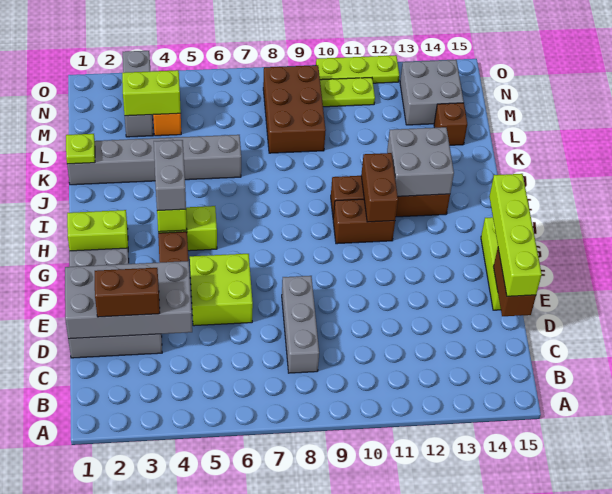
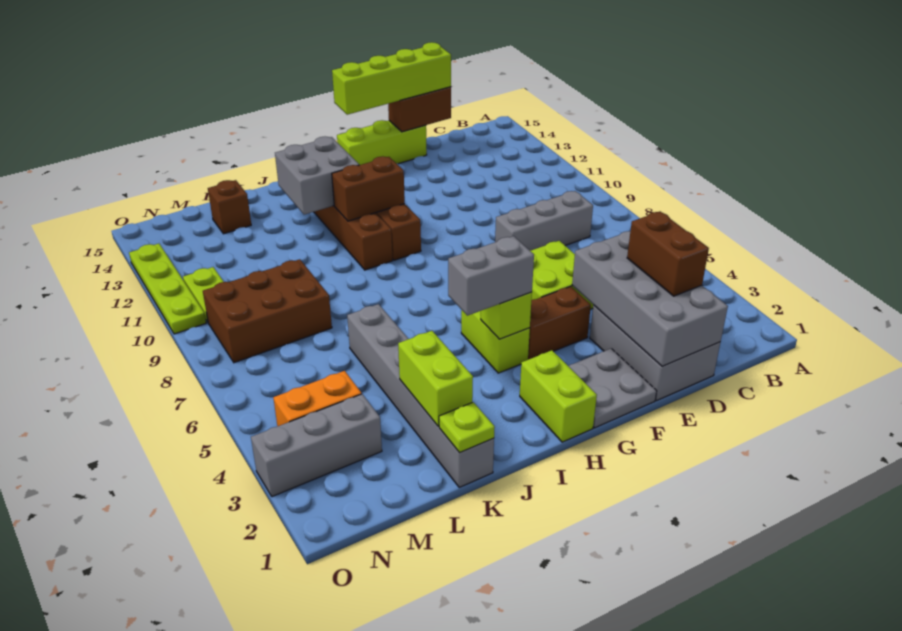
lime 1x2 brick [122,70,181,116] -> lime 1x2 brick moved to [398,331,473,426]
grey 2x2 brick [400,60,464,125] -> none
lime 1x3 plate [316,55,399,83] -> lime 1x4 plate [129,244,206,334]

